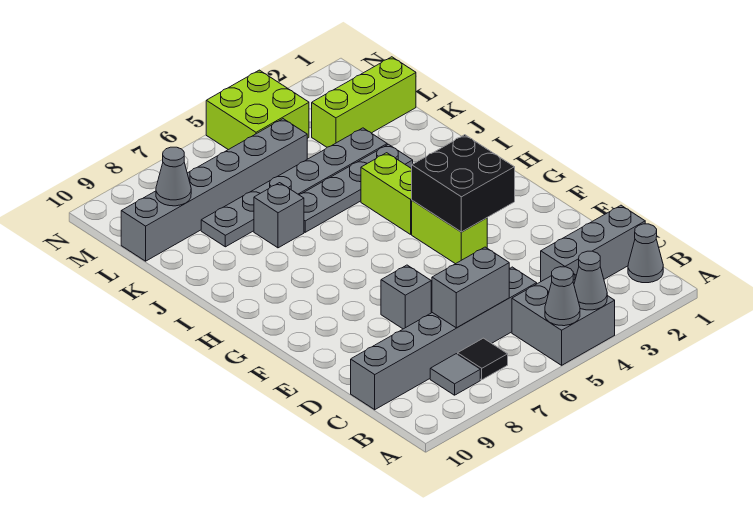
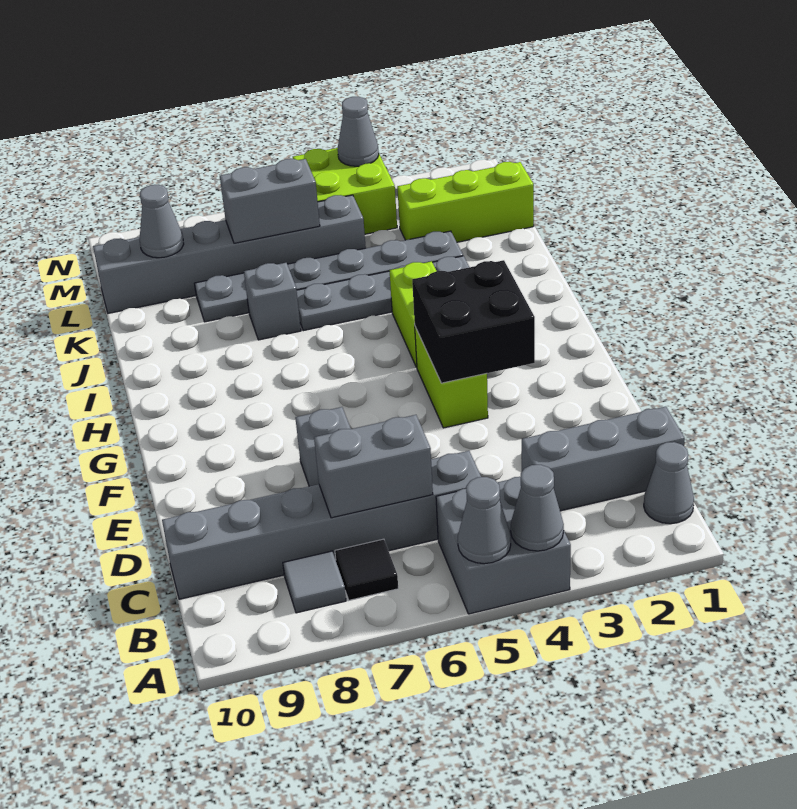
none -> grey 1x2 brick [220,159,320,243]
none -> grey 1x1 cone [338,97,379,166]

